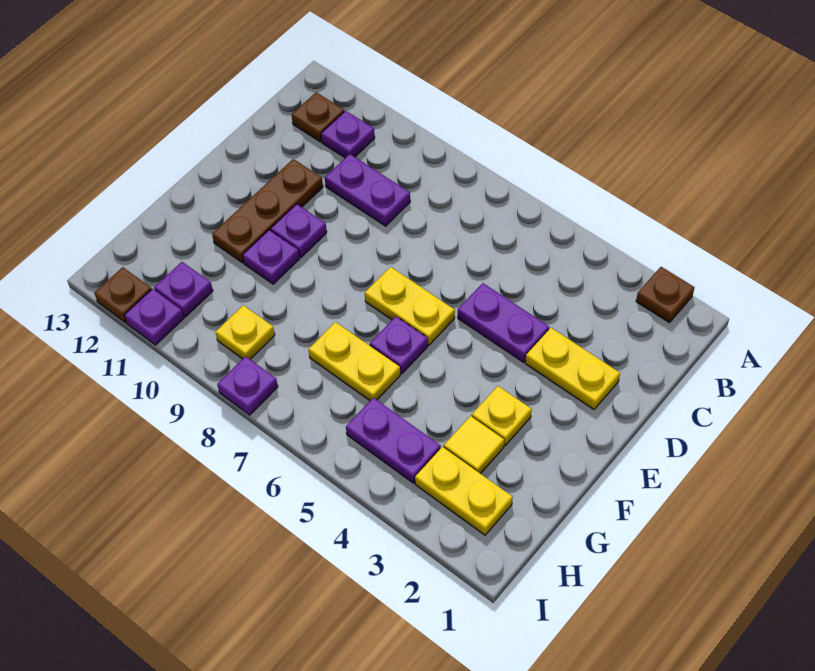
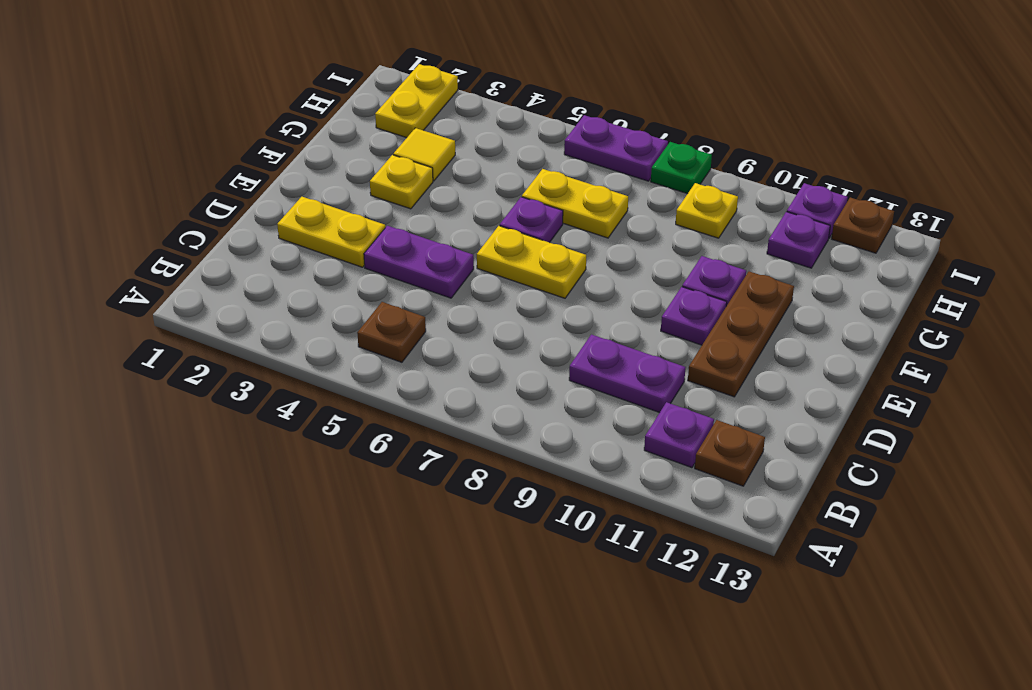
brown 1x1 plate [636,267,694,323] -> brown 1x1 plate moved to [357,302,426,362]
yellow 1x2 plate [415,447,513,535] -> yellow 1x2 plate turned to [375,64,458,138]
purple 1x2 plate [346,398,441,483] -> purple 1x2 plate moved to [564,115,668,181]
purple 1x1 plate [217,356,278,415] -> green 1x1 plate [651,142,712,194]

